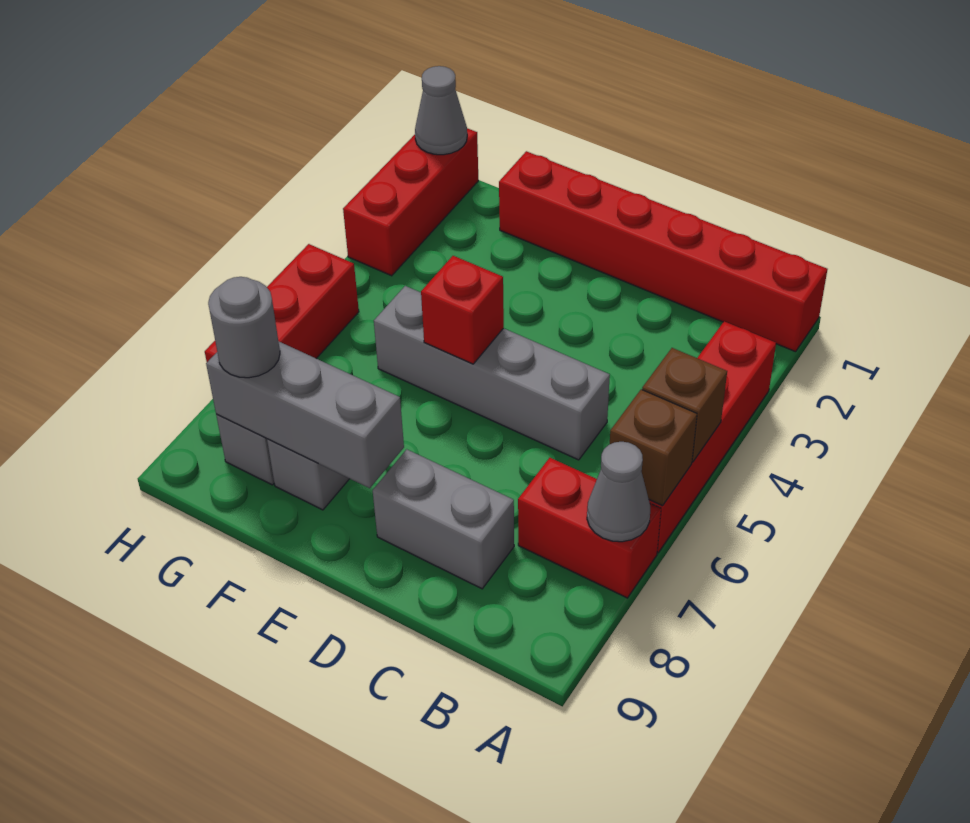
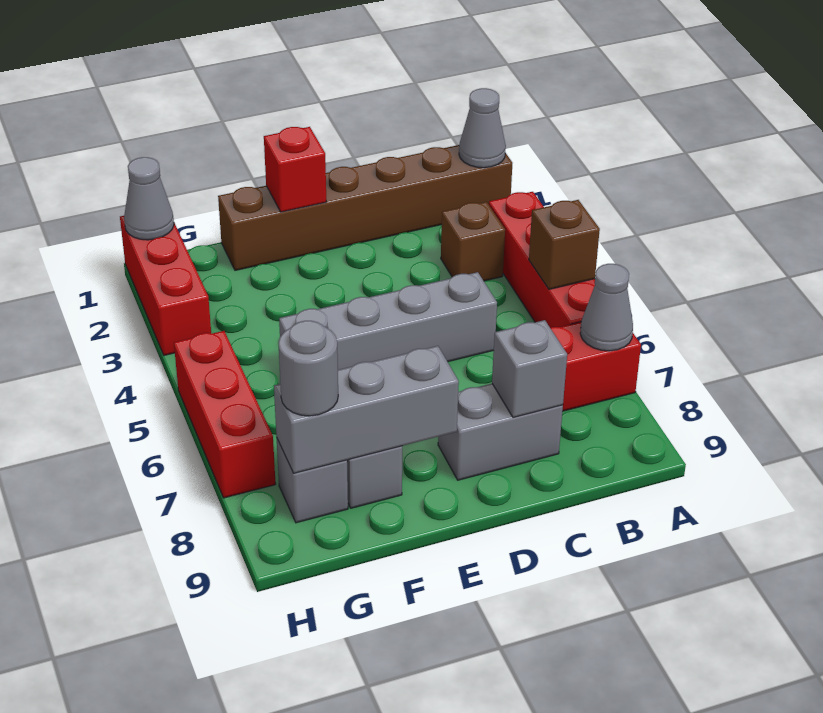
red 1x6 brick [499,151,828,352] -> brown 1x6 brick [218,145,512,270]
none -> grey 1x1 cone [459,88,506,168]
brown 1x1 brick [610,389,697,506] -> brown 1x1 brick moved to [441,202,505,281]
none -> grey 1x1 brick [492,320,567,417]
red 1x1 brick [421,256,504,364] -> red 1x1 brick moved to [264,127,326,212]

